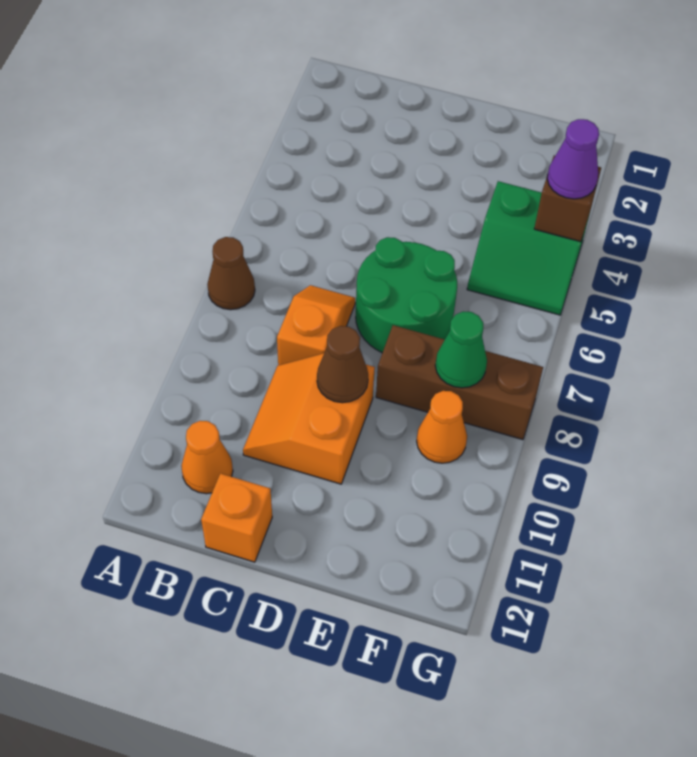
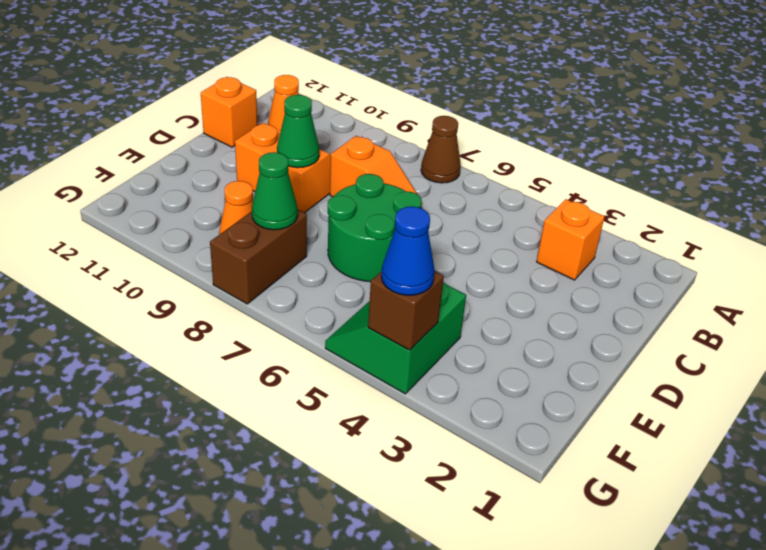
none -> orange 1x1 brick [537,199,605,280]
brown 1x1 cone [317,326,368,403] -> green 1x1 cone [277,95,319,168]
brown 1x3 brick [376,325,543,440] -> brown 1x2 brick [210,210,307,304]
purple 1x1 cone [547,119,599,199] -> blue 1x1 cone [381,206,435,295]

